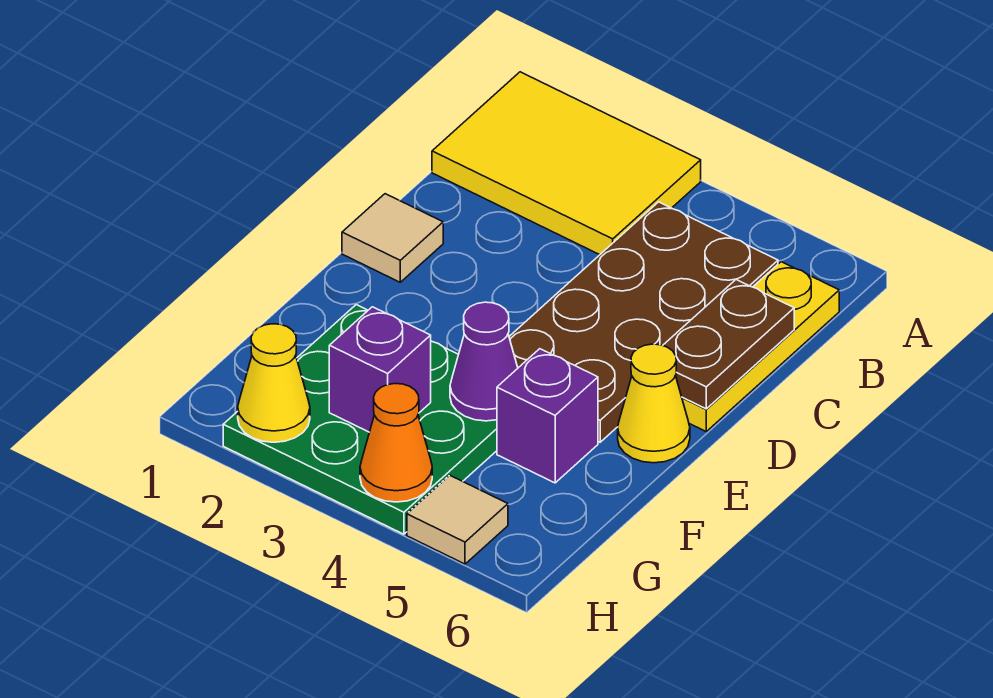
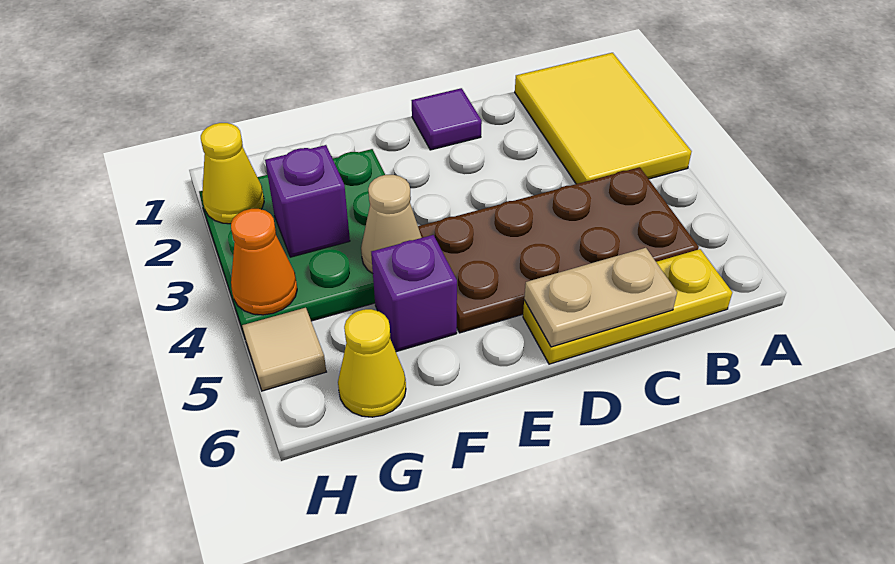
brown 1x2 plate [663,280,794,409] -> tan 1x2 plate [524,248,677,347]
tan 1x1 tile [342,194,443,282] -> purple 1x1 tile [412,88,482,150]
yellow 1x1 cone [618,344,690,463] -> yellow 1x1 cone moved to [338,309,406,417]
purple 1x1 cone [450,302,518,421] -> tan 1x1 cone [361,175,422,274]

